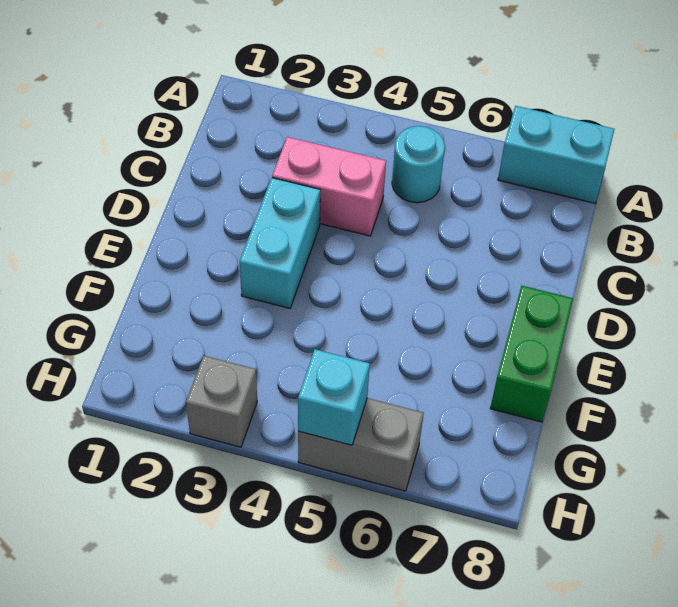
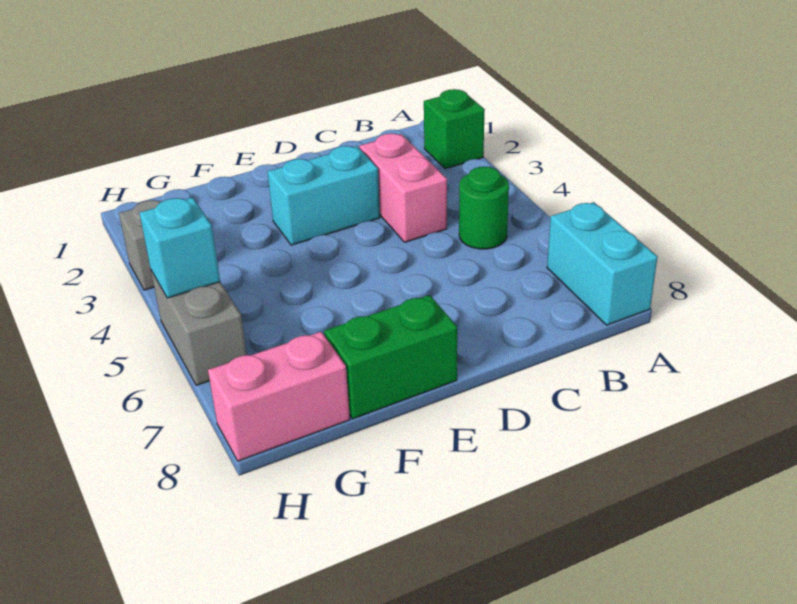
none -> green 1x1 brick [424,89,485,169]
cyan 1x1 round brick [392,126,445,203] -> green 1x1 round brick [459,167,509,249]
none -> pink 1x2 brick [208,332,350,461]

